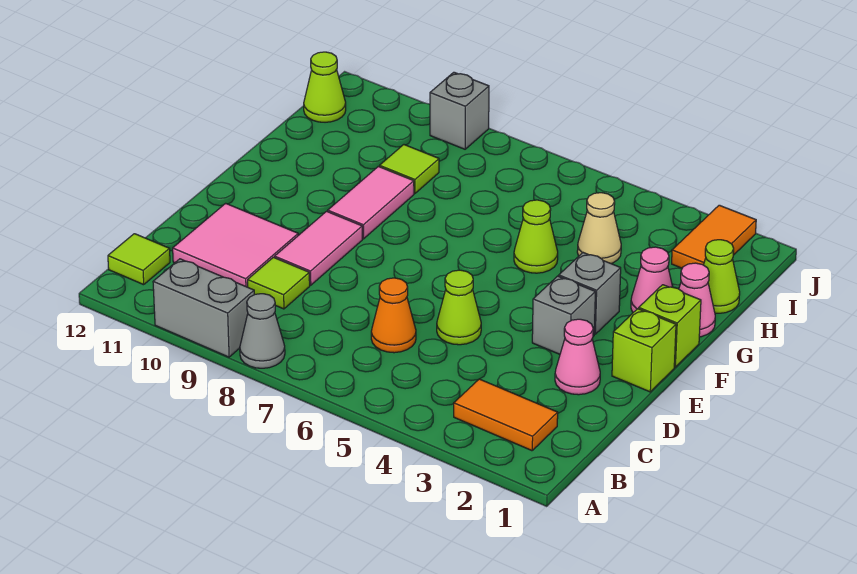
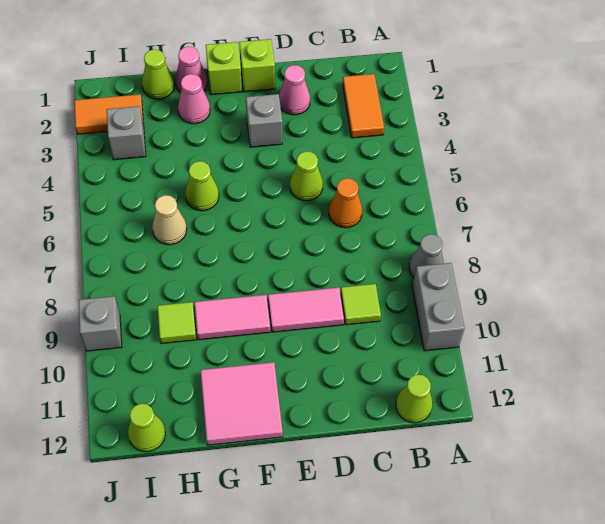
lime 1x1 tile [108,234,170,285] -> lime 1x1 cone [396,374,433,423]
pink 2x2 tile [173,203,298,287] -> pink 2x2 tile moved to [201,362,283,445]
grey 1x1 brick [559,253,621,334] -> grey 1x1 brick moved to [107,106,146,160]
tan 1x1 cone [577,193,621,263] -> tan 1x1 cone moved to [152,195,187,245]

